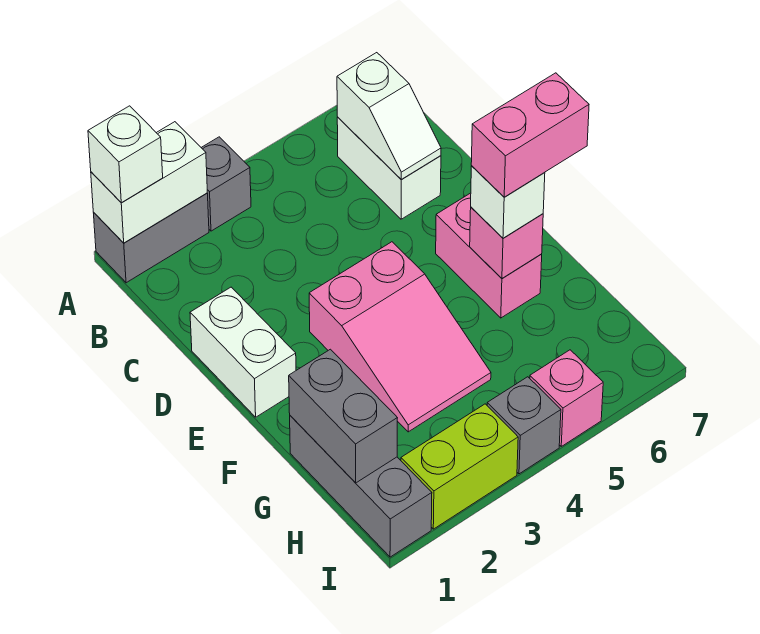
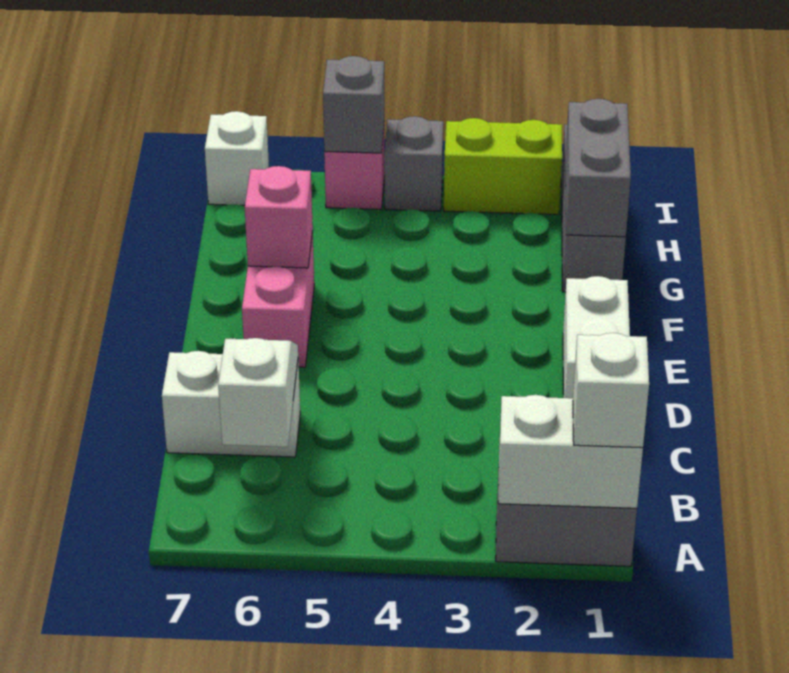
grey 1x1 brick [201,137,251,231] -> grey 1x1 brick moved to [323,56,384,153]
white 1x2 brick [337,117,441,219] -> white 1x2 brick turned to [162,351,300,457]
pink 2x3 slope [309,242,491,432] -> none
white 1x1 brick [471,166,545,238] -> white 1x1 brick moved to [205,111,269,205]
pink 1x2 brick [471,73,589,197] -> none

